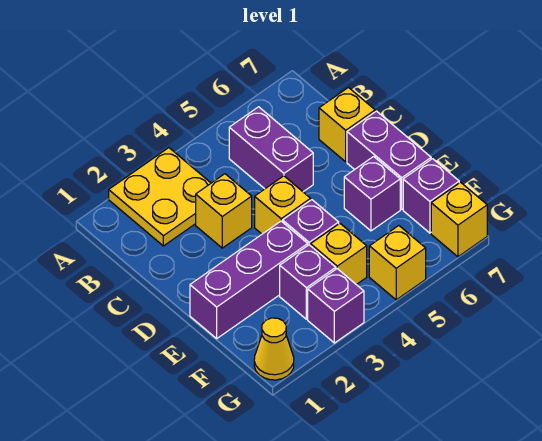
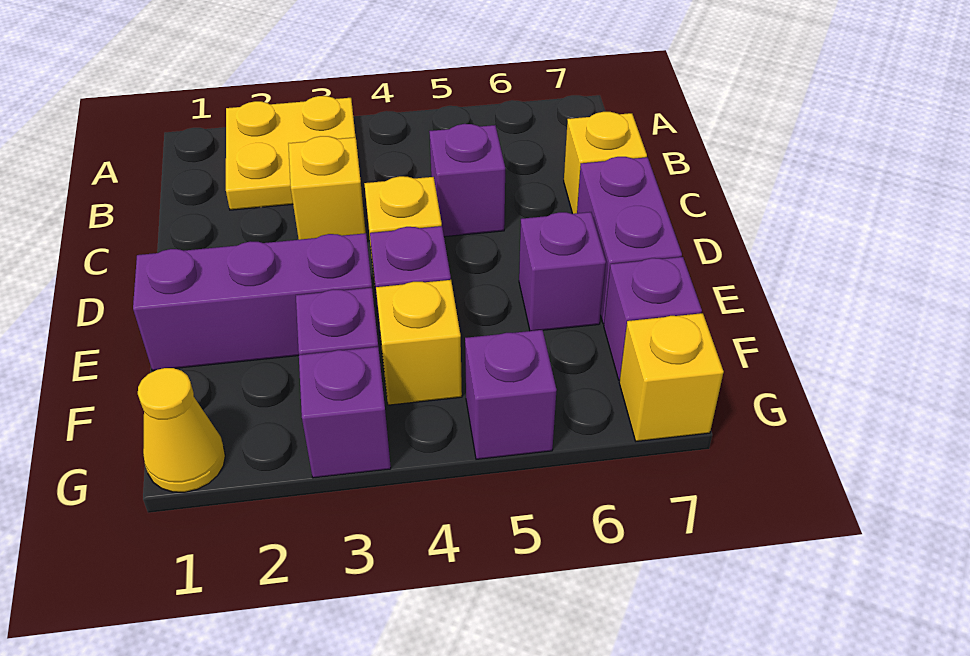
purple 1x2 brick [229,107,313,192] -> purple 1x1 brick [429,124,505,237]
yellow 1x1 brick [369,226,426,300] -> purple 1x1 brick [465,330,557,459]

